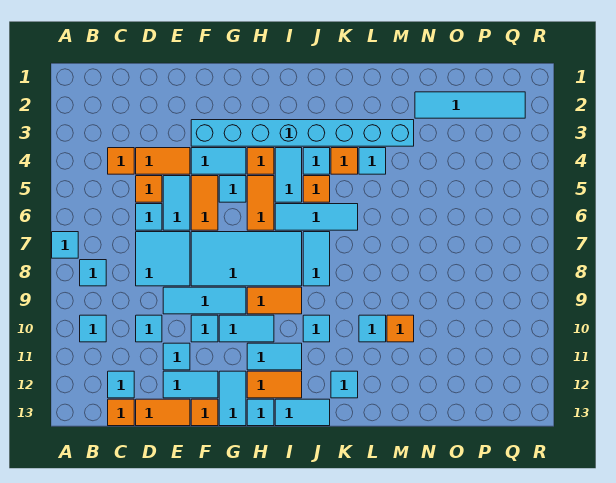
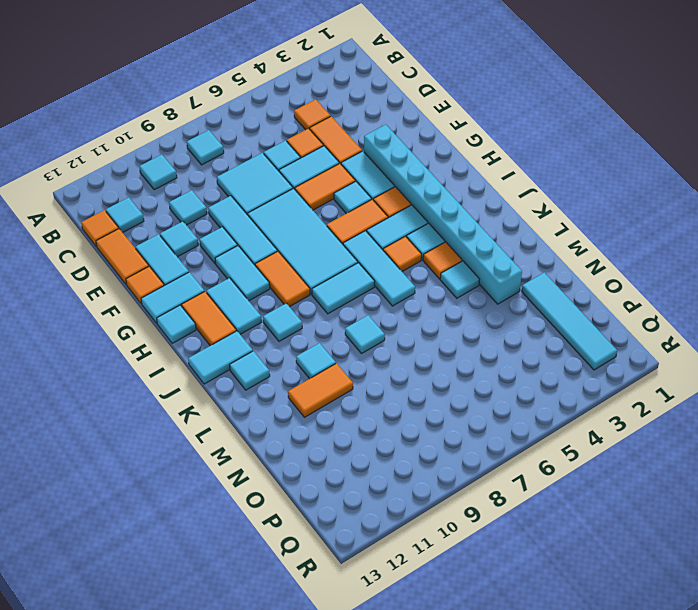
cyan 1x1 tile [52,232,78,258] -> cyan 1x1 tile moved to [345,315,385,354]
cyan 1x2 tile [275,399,330,426] -> cyan 1x2 tile turned to [188,331,253,384]
orange 1x1 tile [387,315,414,342] -> orange 1x2 tile [288,363,353,417]

